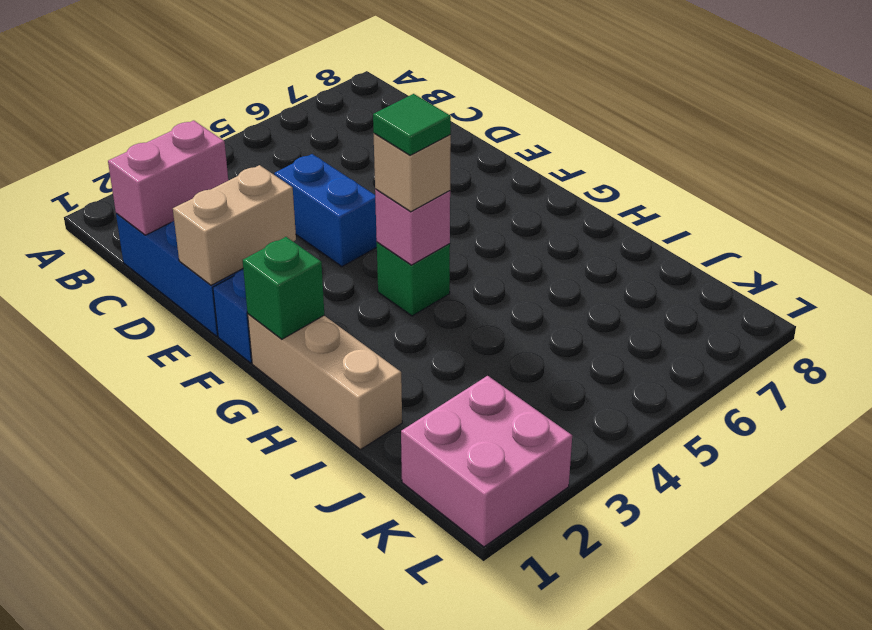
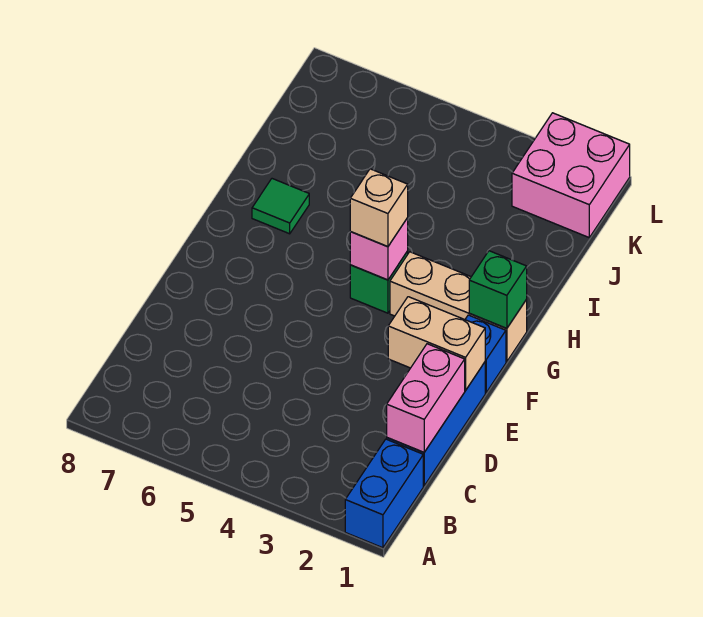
pink 1x2 brick [108,121,228,235] -> pink 1x2 brick turned to [387,344,465,452]
blue 1x2 brick [274,154,377,267] -> blue 1x2 brick moved to [345,439,423,548]
tan 1x3 brick [248,314,402,450] -> tan 1x3 brick turned to [390,252,527,362]
green 1x1 tile [373,94,451,155] -> green 1x1 tile moved to [252,179,309,234]

